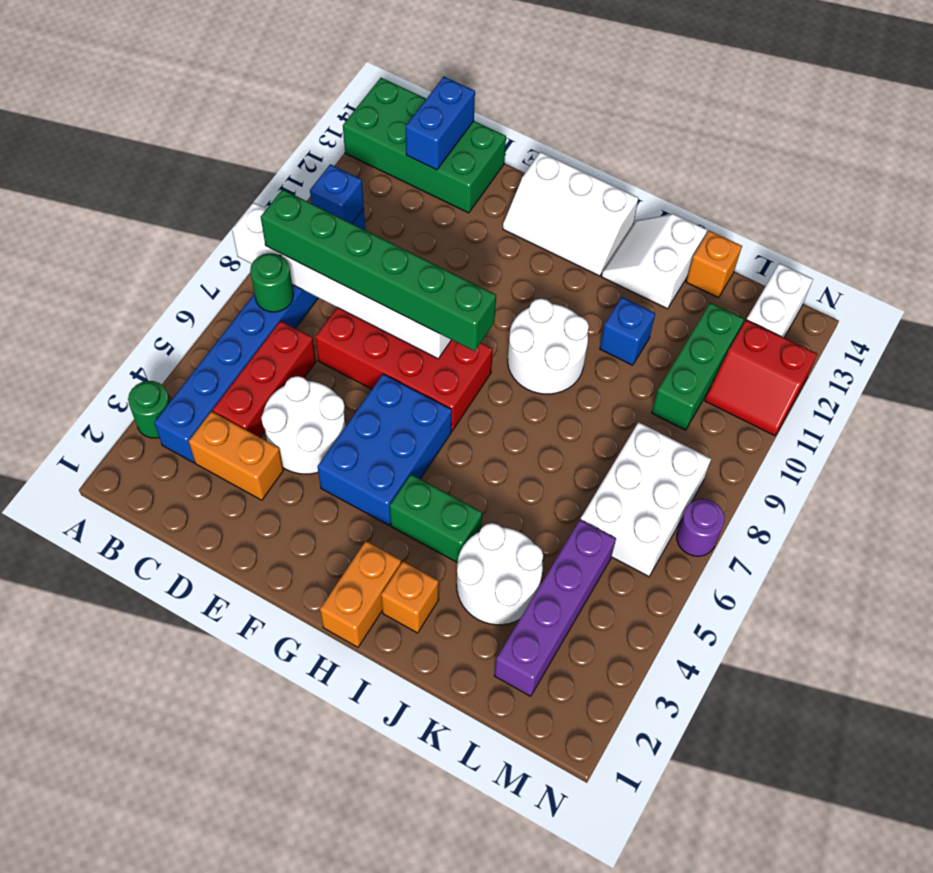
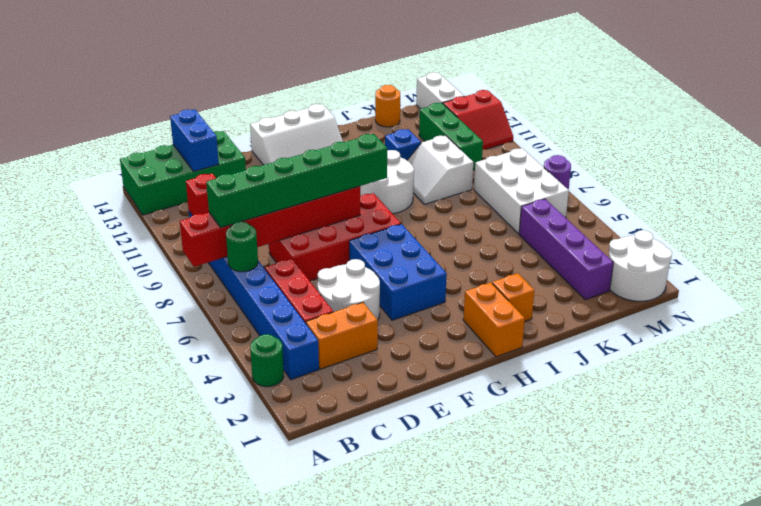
white 1x6 brick [232,202,451,359] -> red 1x6 brick [180,186,360,267]
blue 1x1 brick [310,164,364,223] -> red 1x1 brick [186,173,217,216]
green 1x2 brick [390,474,482,563] -> none
white 2x2 slope [601,214,707,309] -> white 2x2 slope moved to [407,135,473,204]
white 2x2 round brick [457,523,543,625] -> white 2x2 round brick moved to [609,230,672,301]
orange 1x1 brick [686,231,742,298] -> orange 1x1 round brick [375,85,400,127]

